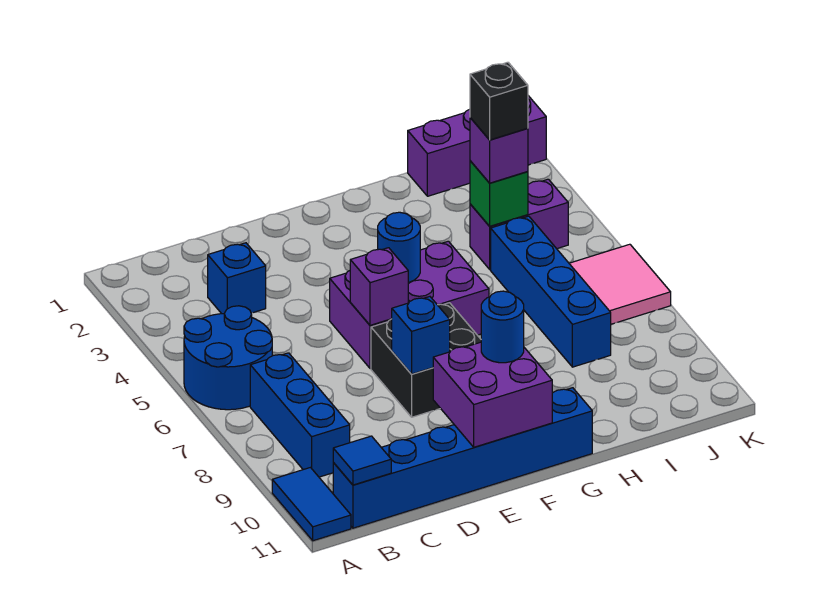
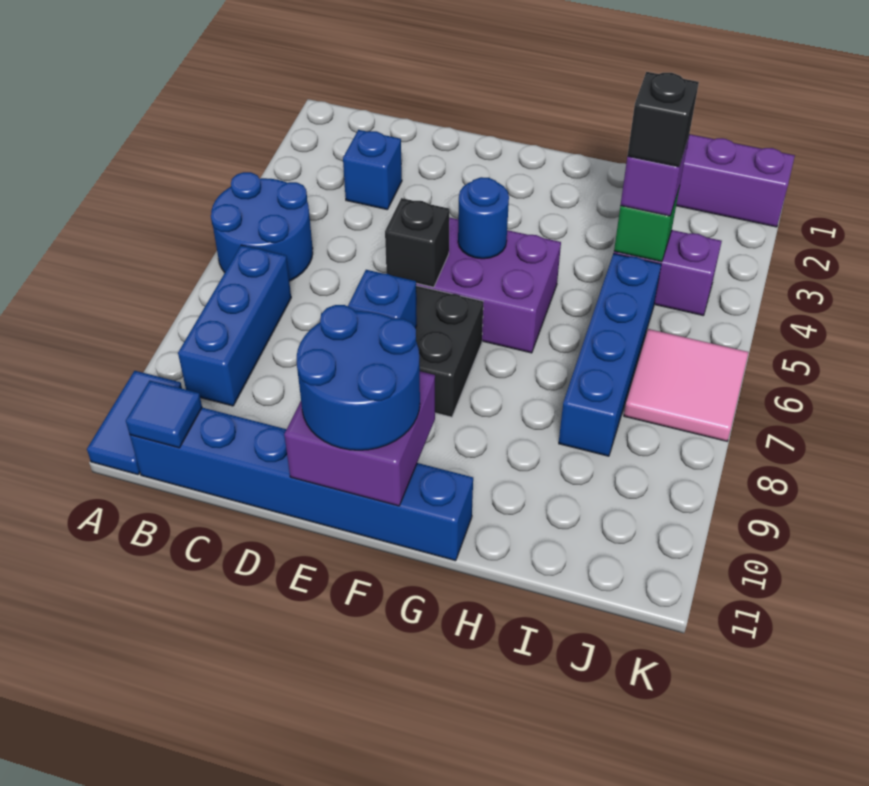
purple 1x1 brick [350,248,408,325] -> black 1x1 brick [385,198,449,287]
blue 1x1 round brick [481,291,524,363] -> blue 2x2 round brick [297,305,420,450]

